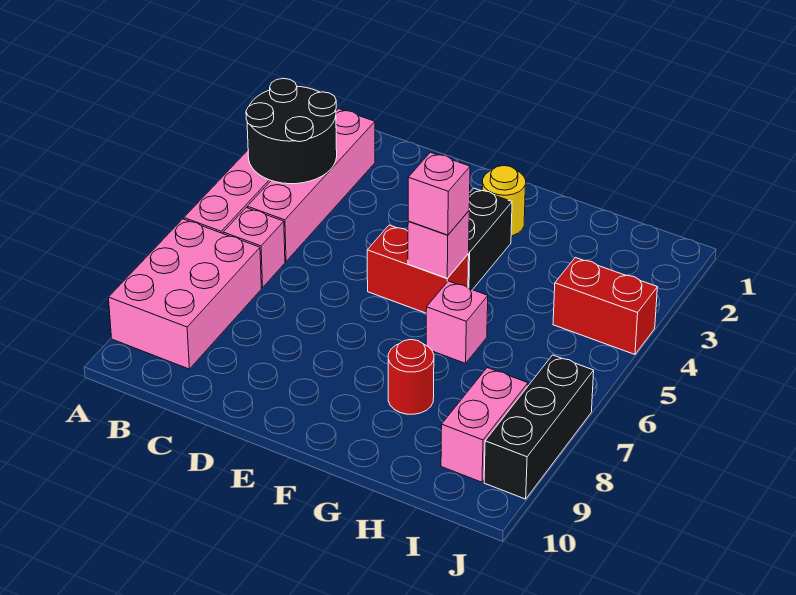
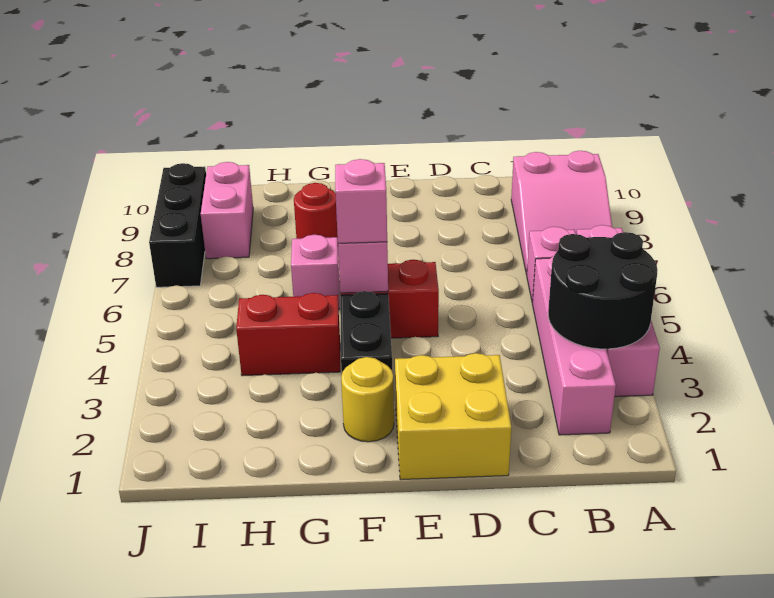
pink 2x3 brick [109,219,261,369] -> pink 2x3 slope [511,151,612,275]
none -> yellow 2x2 brick [395,353,511,480]
red 1x2 brick [553,258,657,354] -> red 1x2 brick moved to [236,293,340,376]

